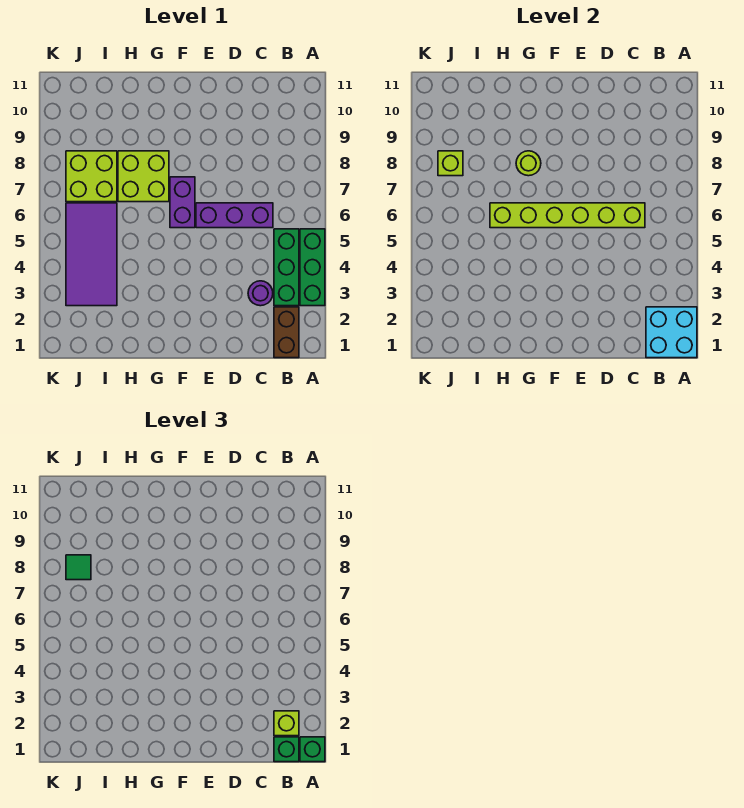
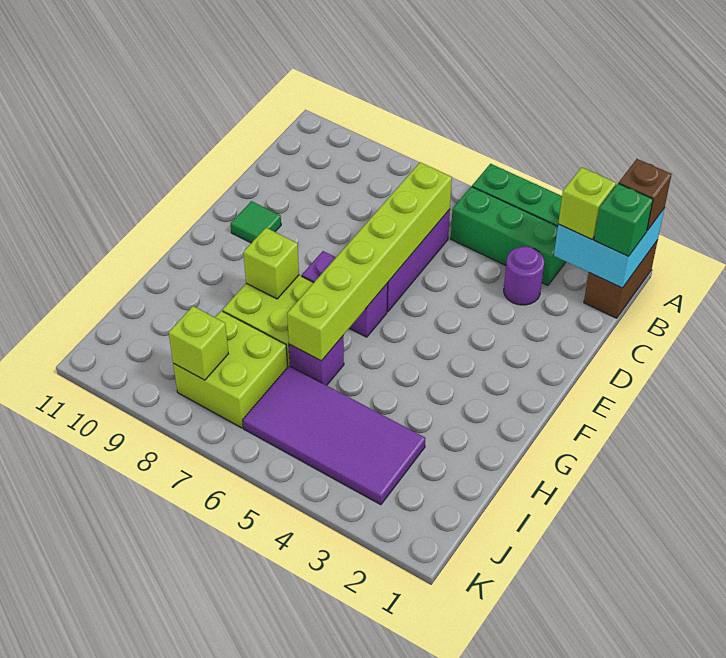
green 1x1 brick [300,737,325,762] -> brown 1x1 brick [619,159,672,231]
brown 1x2 brick [274,307,299,358] -> brown 1x2 brick turned to [584,240,658,318]
lime 1x1 round brick [516,151,541,176] -> lime 1x1 brick [243,228,299,299]
none -> purple 1x1 brick [289,336,344,385]
green 1x1 tile [66,555,91,580] -> green 1x1 tile moved to [231,201,281,243]

